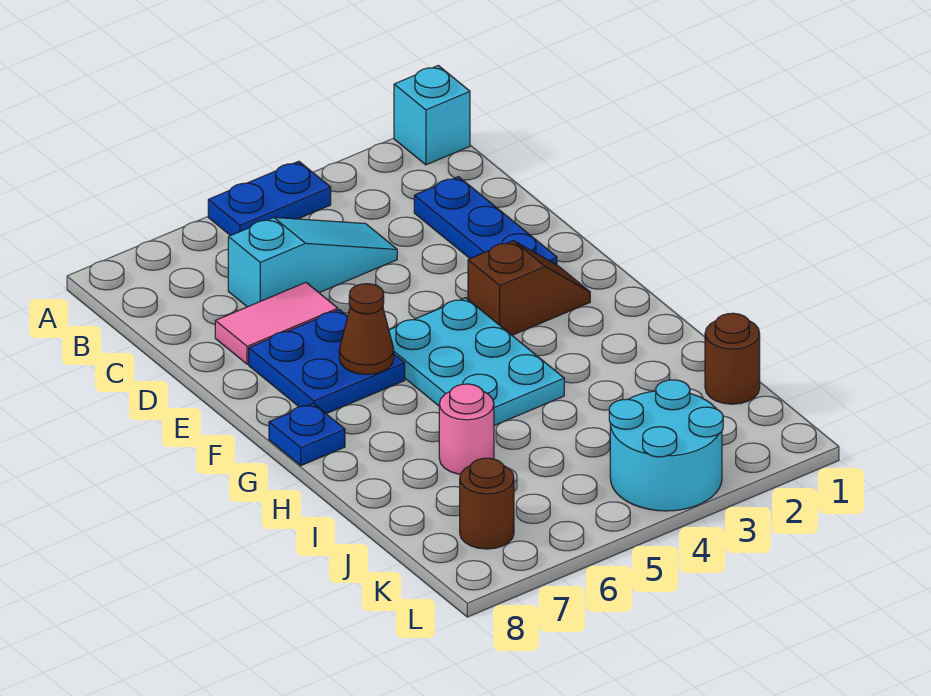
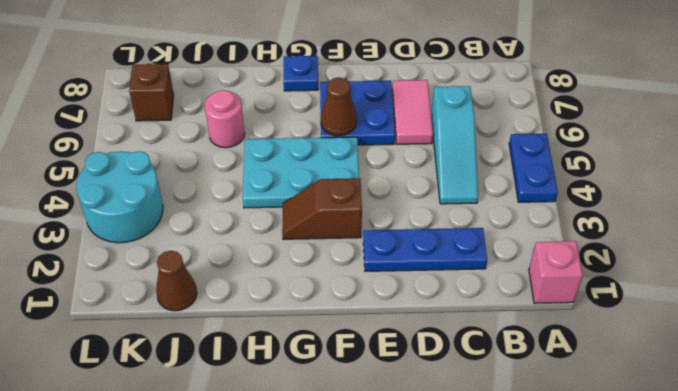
cyan 1x1 brick [394,66,470,165] -> pink 1x1 brick [529,241,583,303]
brown 1x2 slope [468,241,590,335] -> brown 1x2 slope turned to [282,178,362,239]
brown 1x1 round brick [705,313,760,404] -> brown 1x1 cone [156,251,197,311]
brown 1x1 round brick [460,458,514,549] -> brown 1x1 brick [129,64,174,121]

